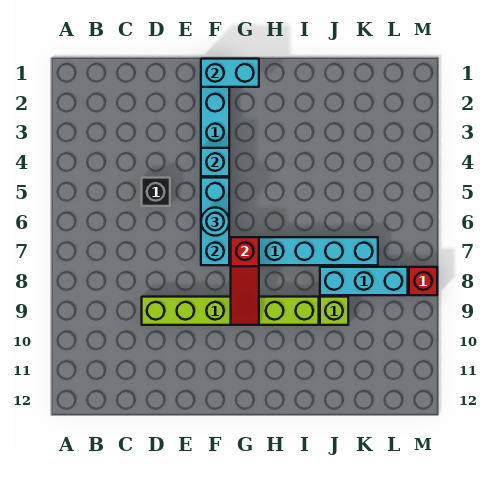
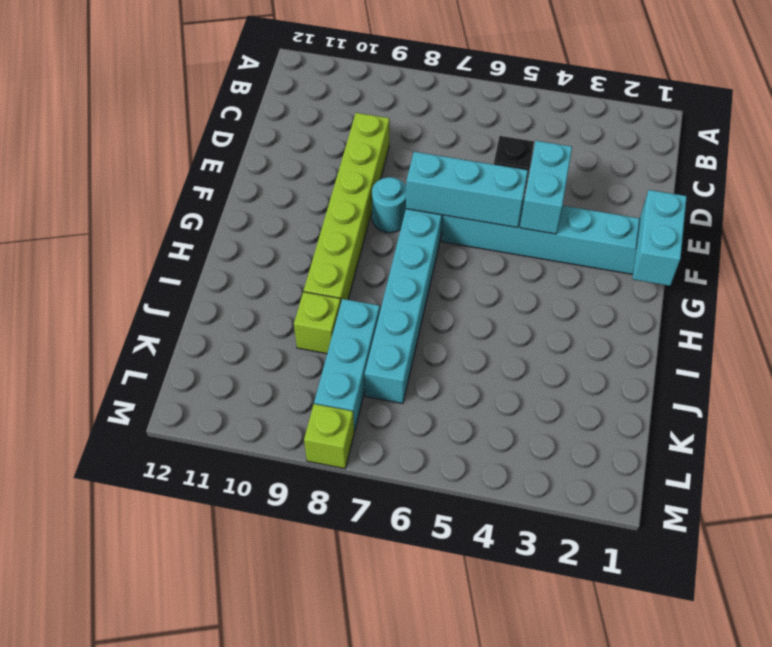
cyan 1x1 brick [201,148,229,176] -> cyan 1x2 brick [520,141,572,234]
cyan 1x1 round brick [201,208,229,236] -> cyan 1x1 round brick moved to [372,177,406,233]
red 1x3 slope [231,237,259,325] -> none
red 1x1 brick [409,267,437,295] -> lime 1x1 brick [304,404,354,469]

